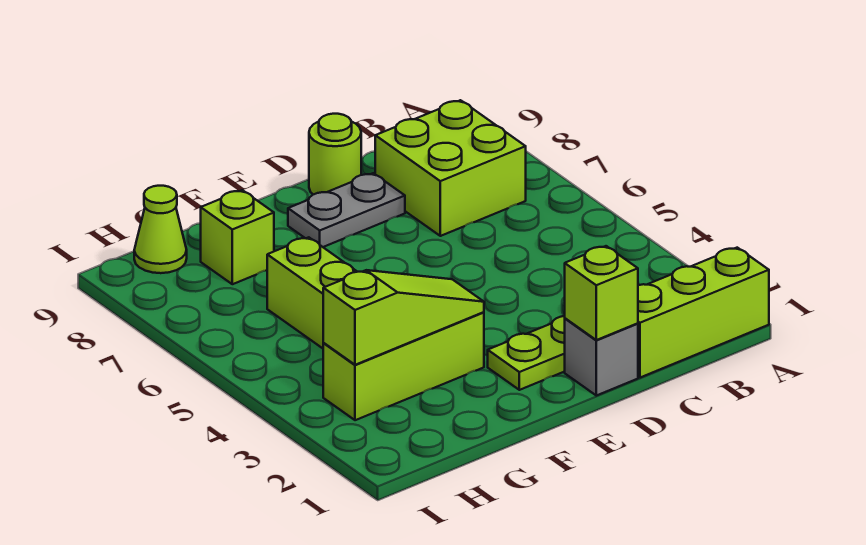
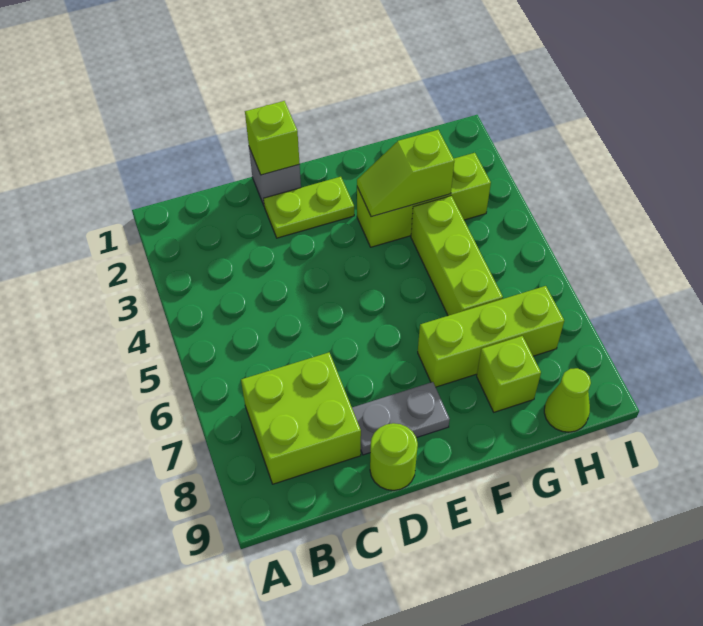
lime 1x3 brick [638,248,769,378] -> lime 1x3 brick moved to [418,286,564,387]
lime 1x3 slope [323,270,484,365] -> lime 1x2 slope [357,130,454,217]

